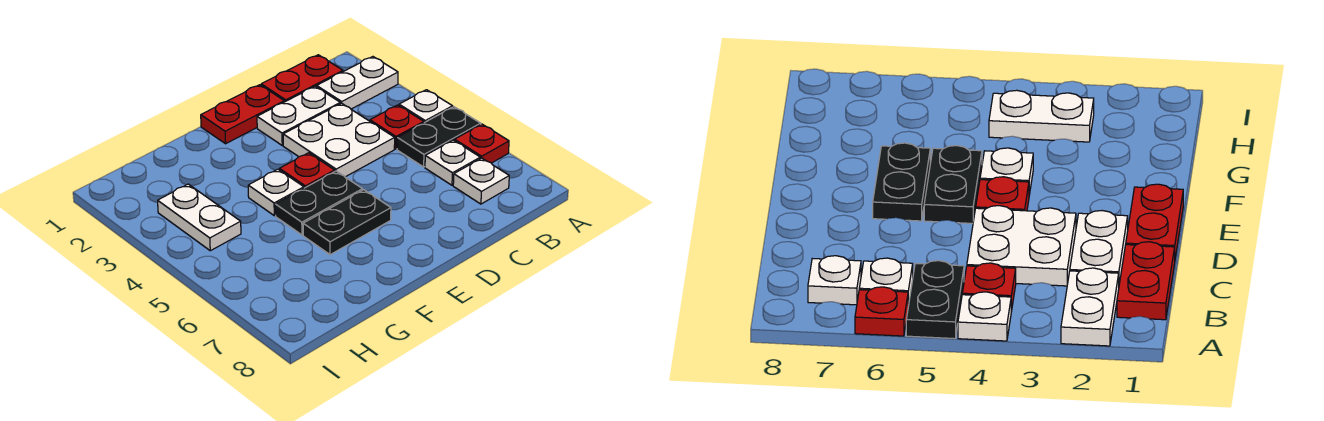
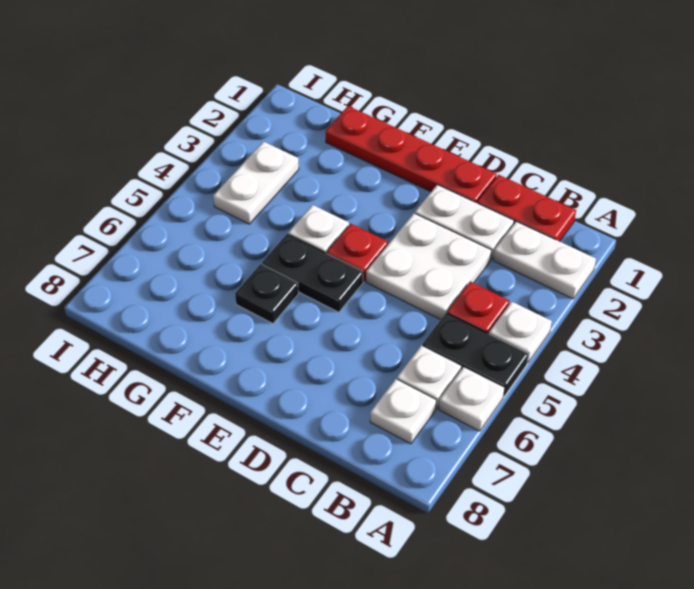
red 1x1 plate [455,124,509,163] -> white 1x1 plate [439,367,504,431]
red 1x2 plate [201,85,284,144] -> red 1x4 plate [326,106,497,203]
black 1x2 plate [303,190,391,255] -> black 1x1 plate [235,264,298,324]

